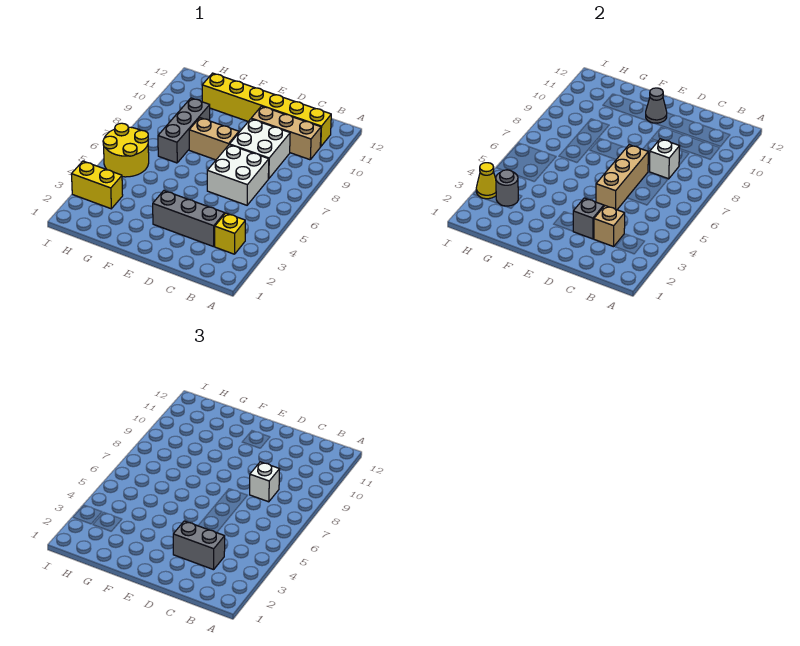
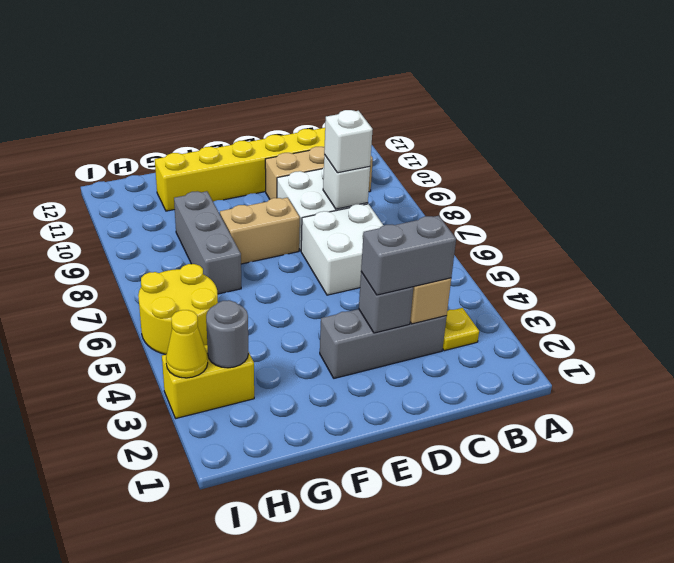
yellow 1x1 brick [215,213,245,254] -> yellow 1x1 plate [443,308,479,351]
tan 1x3 brick [596,145,648,210] -> none
grey 1x1 cone [646,88,667,123] -> none

